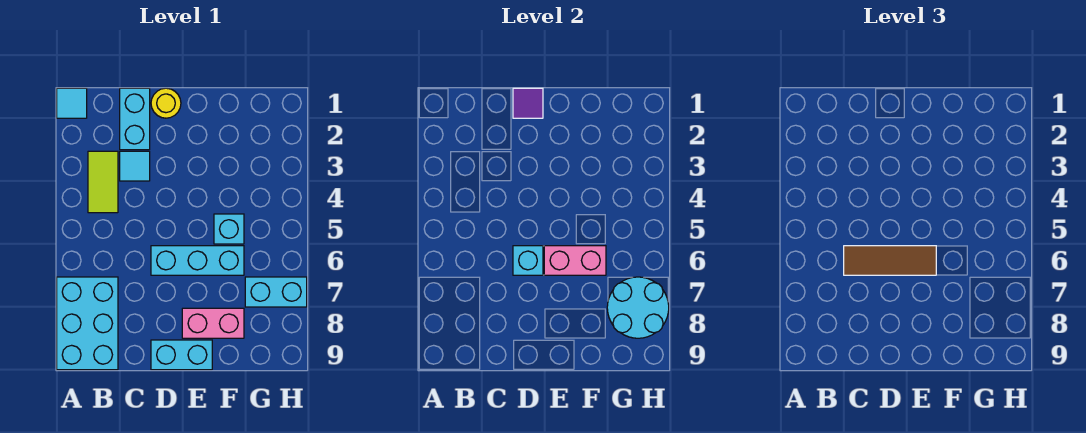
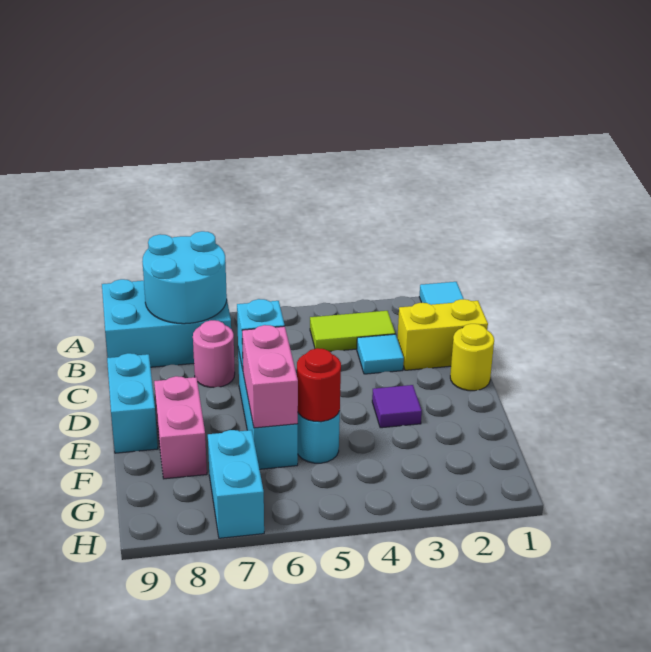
cyan 1x2 brick [120,88,150,150] -> yellow 1x2 brick [397,299,488,370]
brown 1x3 tile [844,246,936,275] -> none
none -> pink 1x1 round brick [193,320,235,388]
purple 1x1 tile [513,88,543,118] -> purple 1x1 tile moved to [372,385,422,428]
cyan 1x1 brick [214,214,244,244] -> cyan 1x1 round brick [298,411,340,463]
none -> red 1x1 round brick [297,348,341,422]
cyan 2x2 round brick [607,277,669,338] -> cyan 2x2 round brick moved to [142,231,227,324]

